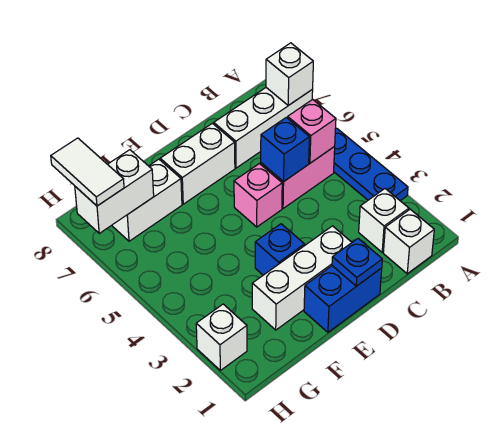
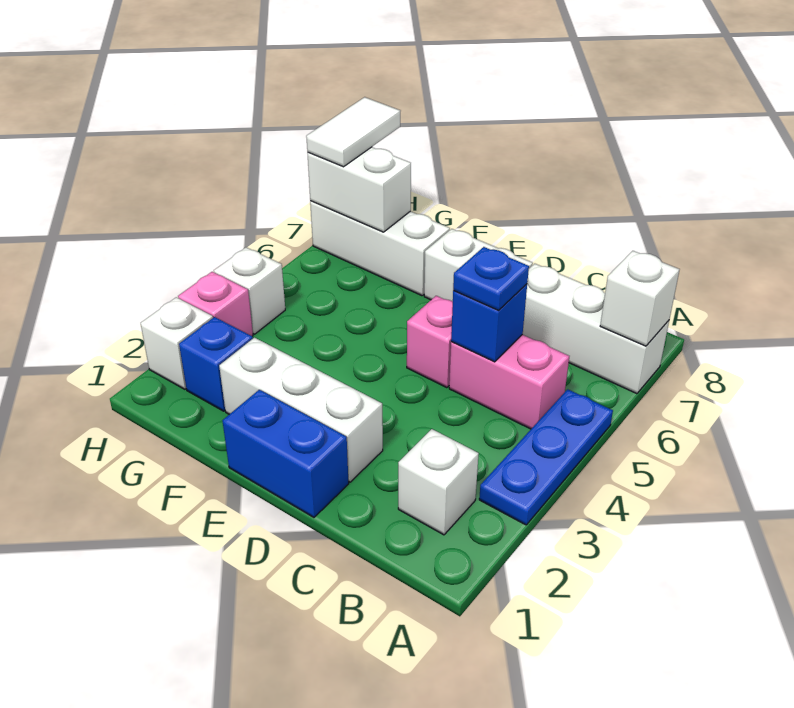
white 1x1 brick [383,209,434,274] -> white 1x1 brick moved to [214,247,285,334]
pink 1x1 brick [288,99,336,163] -> pink 1x1 brick moved to [178,272,253,336]
blue 1x1 plate [332,238,382,286] -> blue 1x1 plate moved to [453,247,529,310]
blue 1x1 brick [255,224,305,275] -> blue 1x1 brick moved to [179,317,253,411]
white 1x2 brick [112,159,182,241] -> white 1x3 brick [310,201,450,296]

